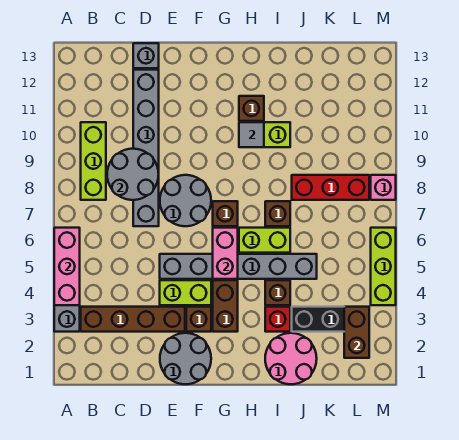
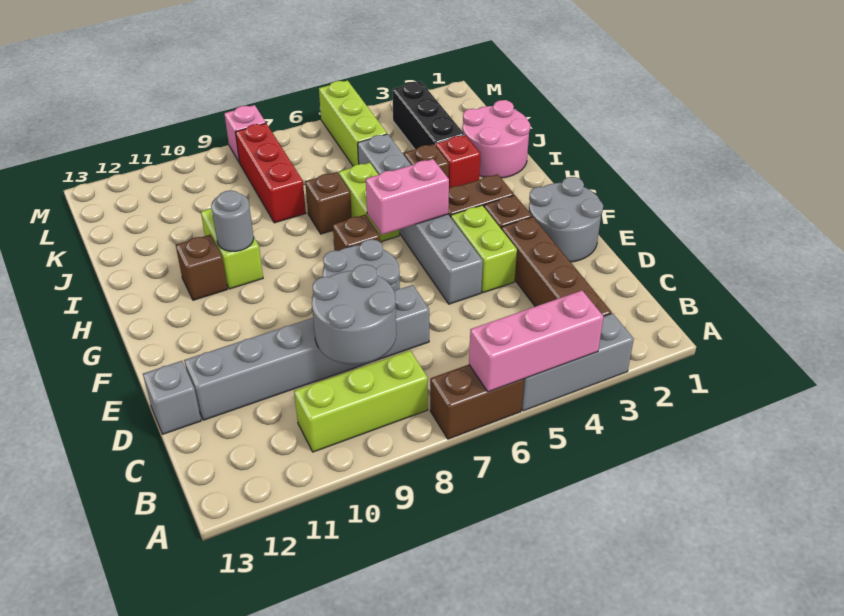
grey 1x1 tile [239,122,264,147] -> grey 1x1 round brick [211,190,254,252]
brown 1x2 brick [344,307,369,358] -> brown 1x2 brick moved to [430,365,524,439]
lime 1x3 brick [371,228,396,305] -> lime 1x3 brick turned to [319,81,387,166]

